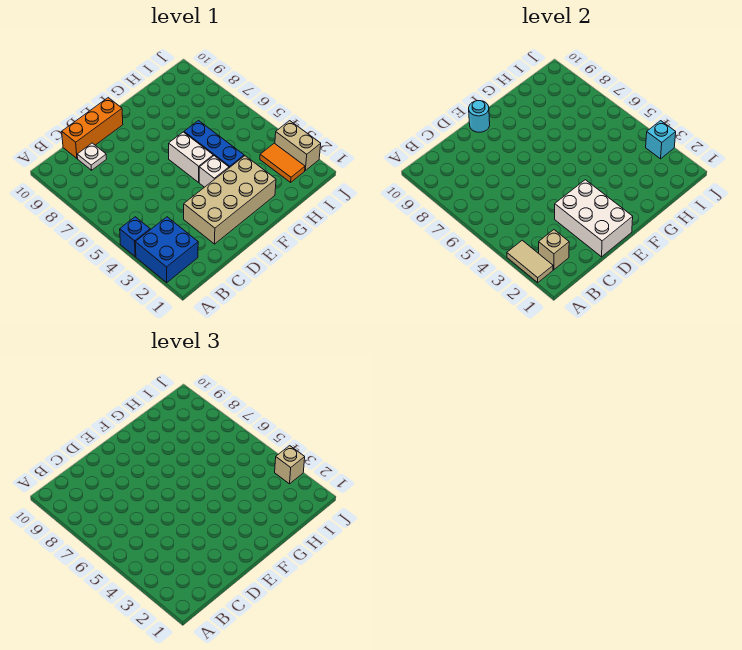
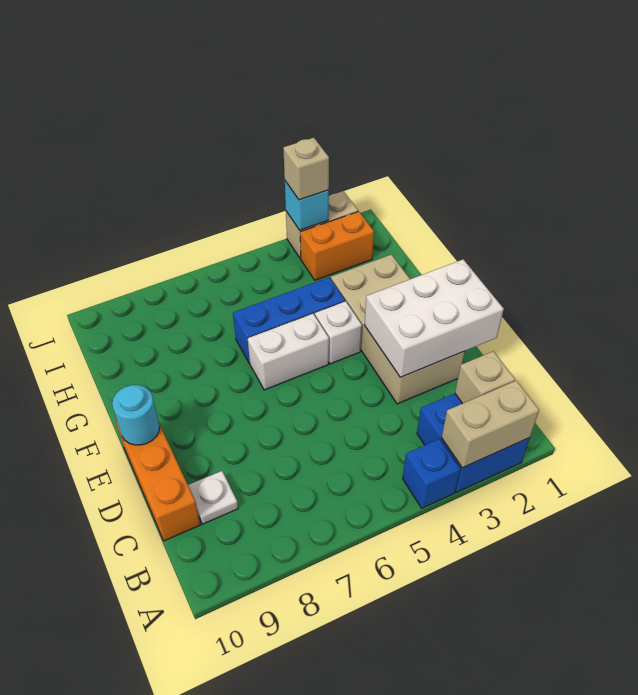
tan 1x2 tile [507,240,553,283] -> tan 1x2 brick [442,381,539,468]
orange 1x2 tile [260,143,305,182] -> orange 1x2 brick [300,211,374,280]

